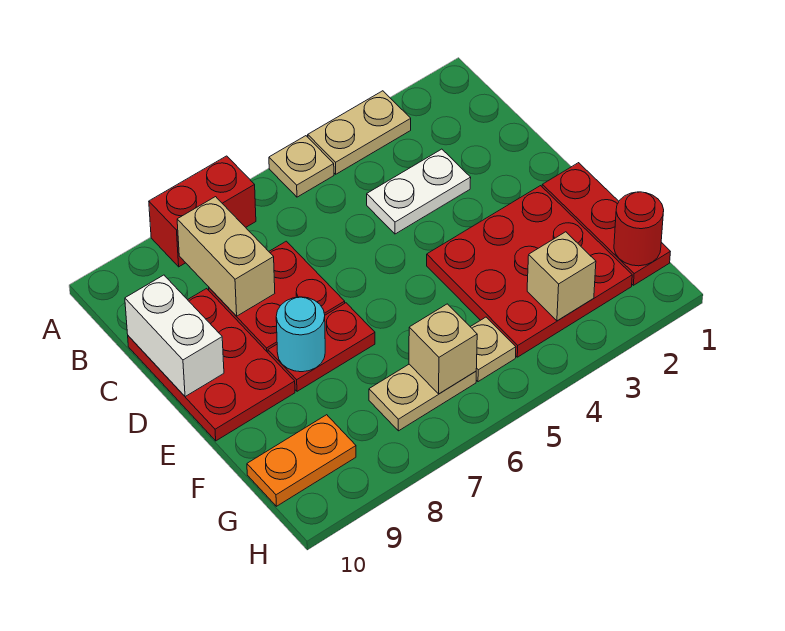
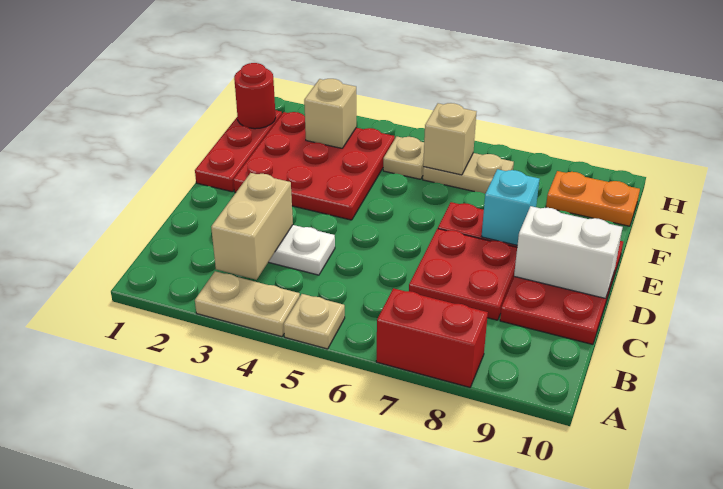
tan 1x2 brick [177,197,275,316] -> tan 1x2 brick moved to [211,173,293,280]
white 1x2 brick [125,275,224,397] -> white 1x2 brick turned to [514,206,623,299]
cyan 1x1 round brick [276,297,325,372] -> cyan 1x1 brick [481,169,539,245]

